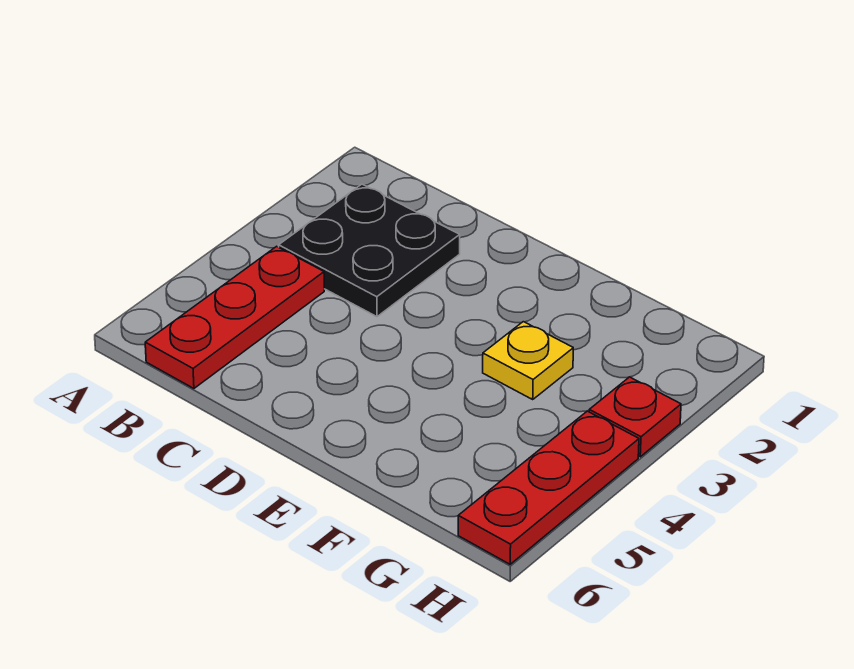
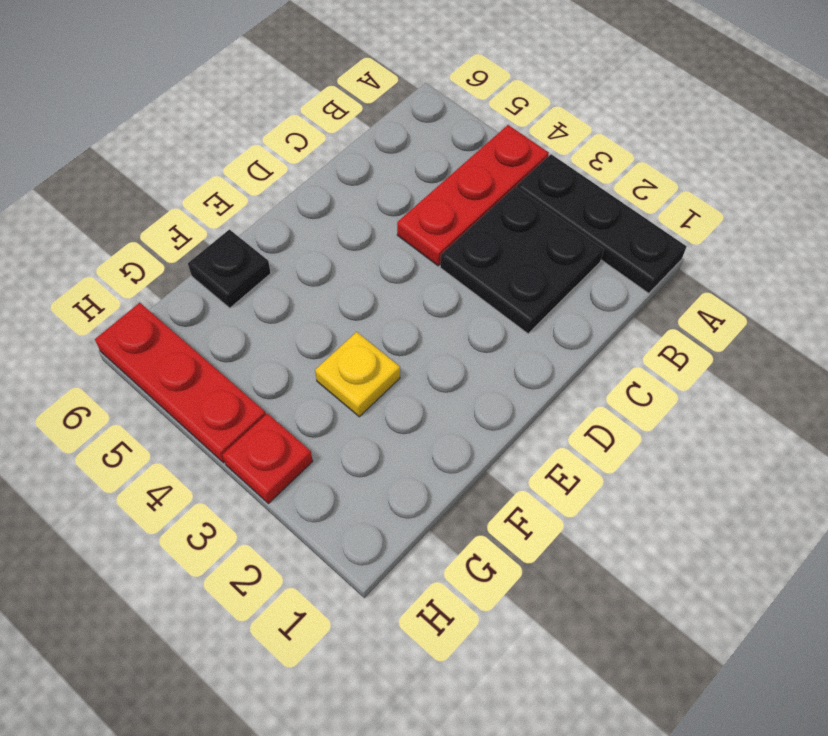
none -> black 1x3 plate [517,154,687,293]
red 1x3 plate [145,246,324,388] -> red 1x3 plate turned to [397,125,549,266]
none -> black 1x1 plate [188,229,271,308]

